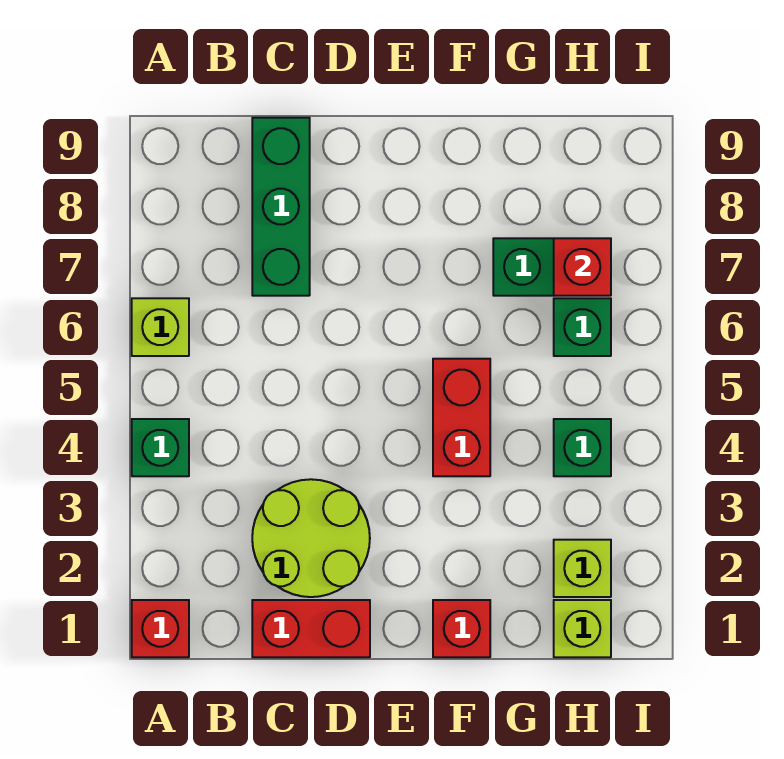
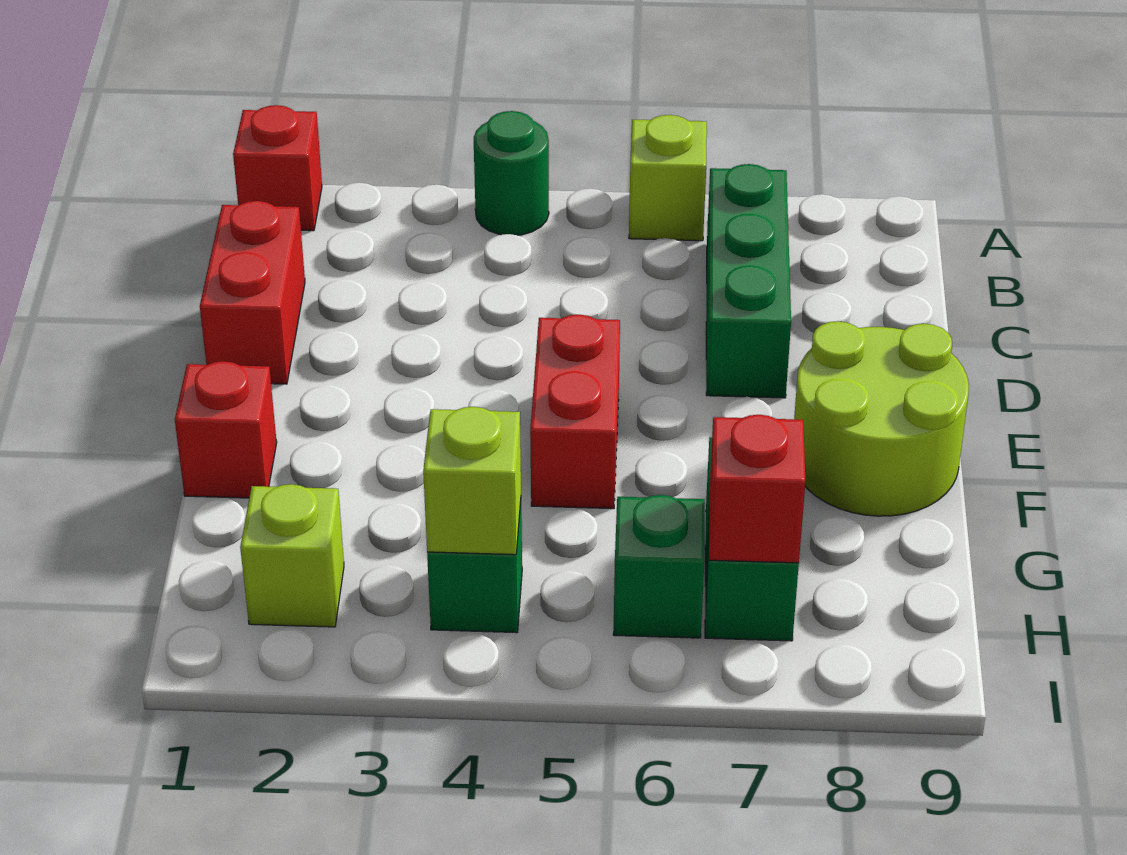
green 1x1 brick [132,419,189,476] -> green 1x1 round brick [474,111,549,235]
lime 2x2 round brick [252,479,370,597] -> lime 2x2 round brick moved to [794,321,969,516]
green 1x3 brick [252,118,310,296] -> green 1x3 brick turned to [706,164,791,398]
red 1x2 brick [433,359,490,476] -> red 1x2 brick turned to [530,315,620,509]
lime 1x1 brick [554,600,611,657] -> lime 1x1 brick moved to [423,407,521,555]

